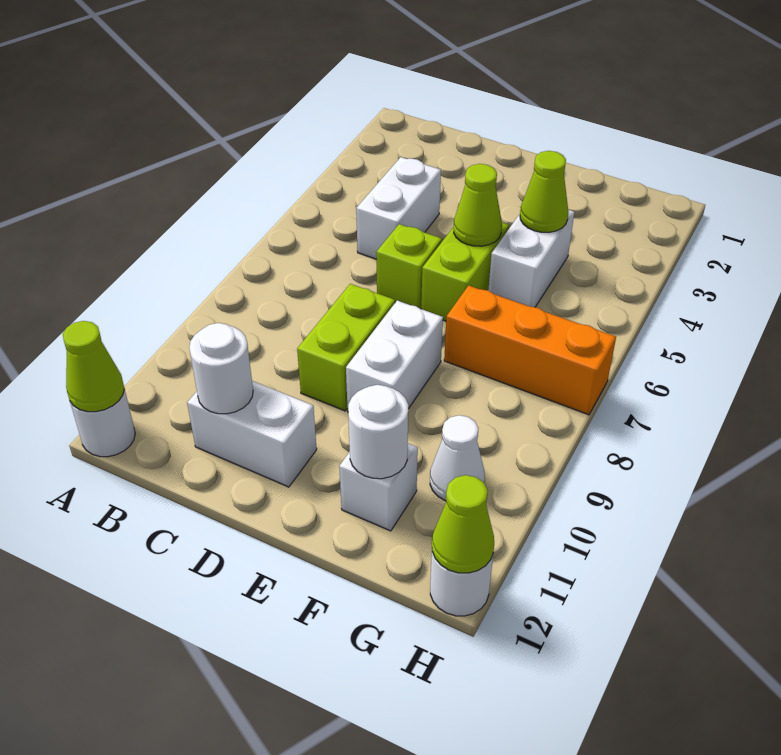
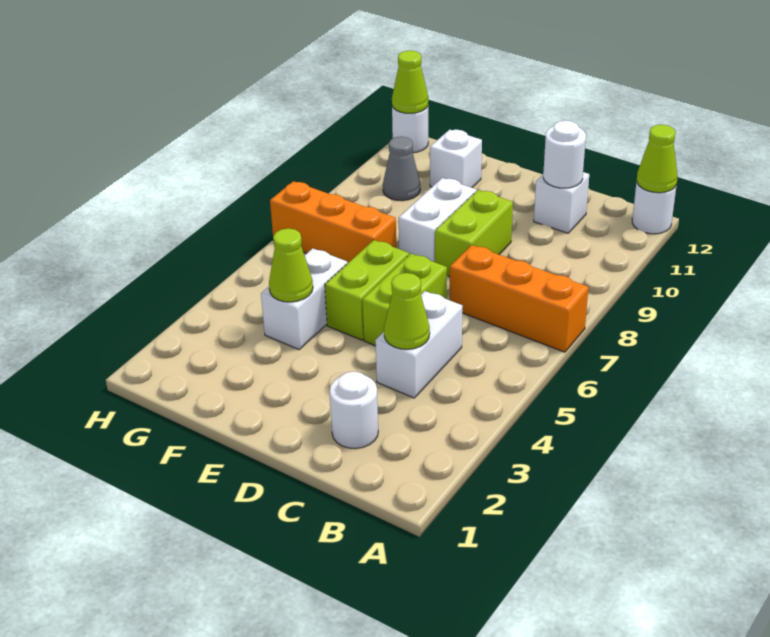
none -> orange 1x3 brick [450,245,589,352]
white 1x2 brick [187,381,317,487] -> white 1x1 brick [534,172,589,233]
lime 1x1 brick [376,224,442,309] -> lime 1x2 brick [362,254,447,346]
lime 1x1 cone [454,164,502,246] -> lime 1x1 cone moved to [384,273,430,349]
white 1x1 round brick [348,385,408,479] -> white 1x1 round brick moved to [330,372,378,448]
white 1x1 cone [430,415,485,501] -> grey 1x1 cone [383,137,420,201]

